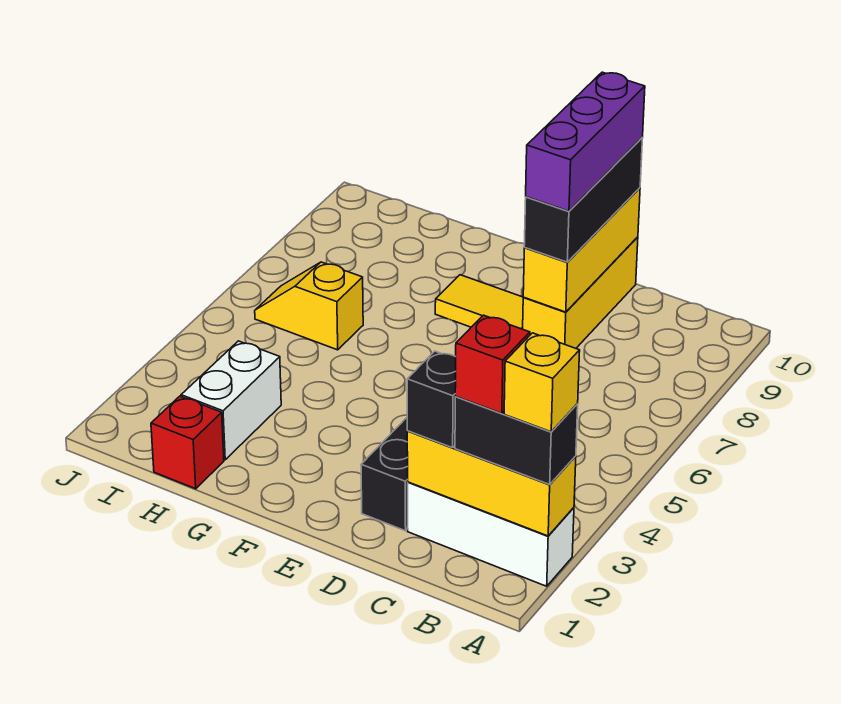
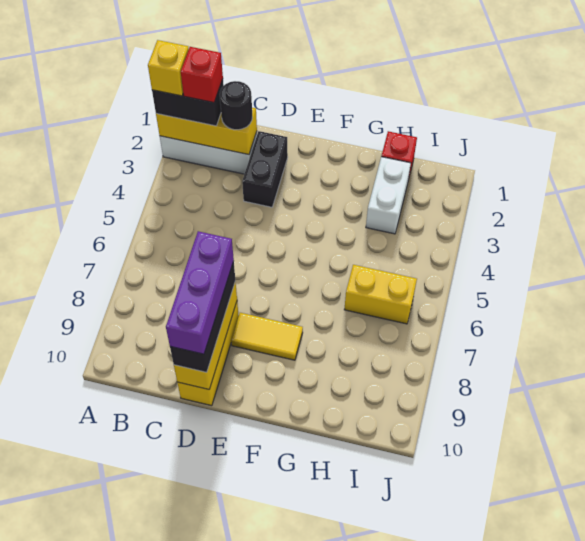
black 1x1 brick [407,351,456,448] -> black 1x1 round brick [220,81,252,130]
yellow 1x2 slope [255,262,363,350] -> yellow 1x2 brick [344,265,417,324]

